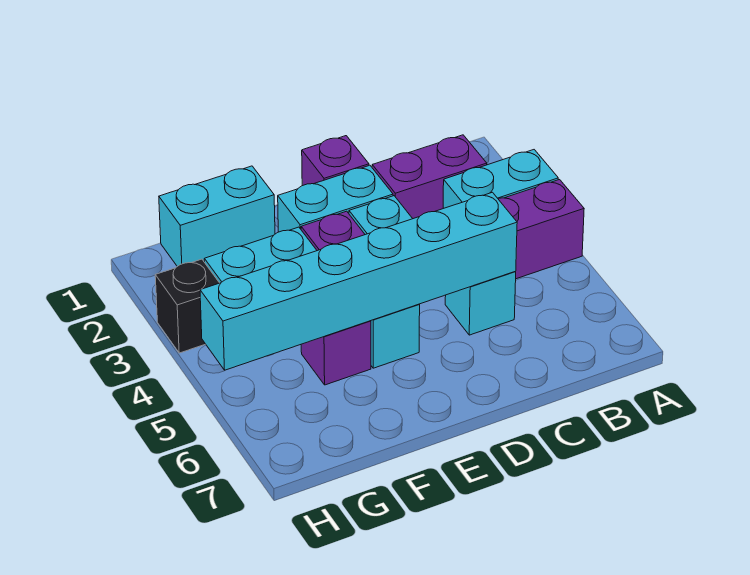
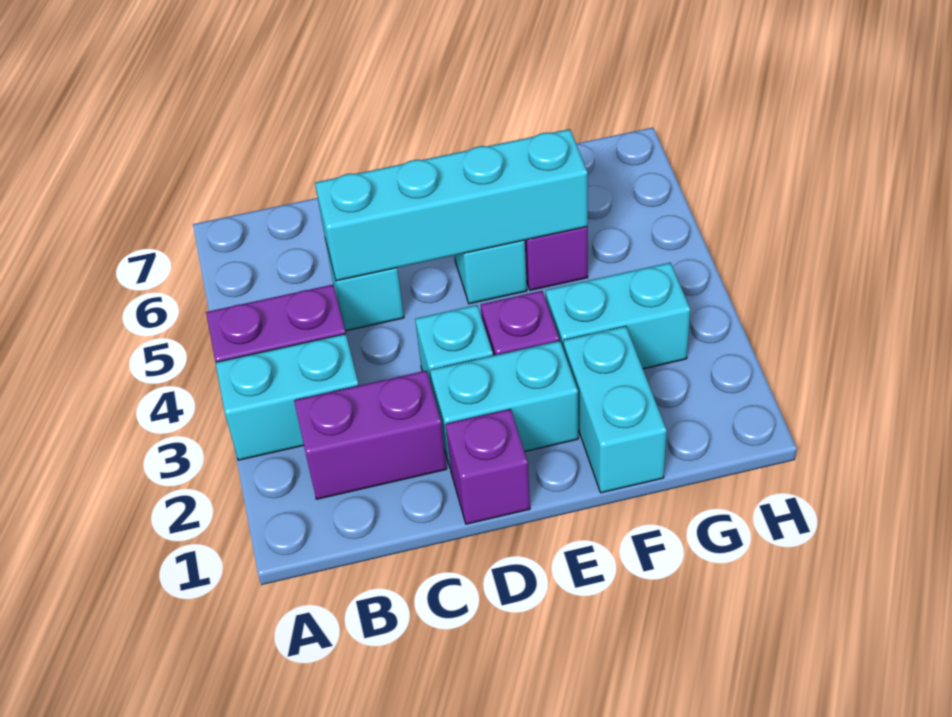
cyan 1x6 brick [200,192,517,370] -> cyan 1x4 brick [315,129,588,281]
cyan 1x2 brick [159,166,275,266] -> cyan 1x2 brick turned to [563,326,667,493]
black 1x1 brick [155,259,219,353] -> none

